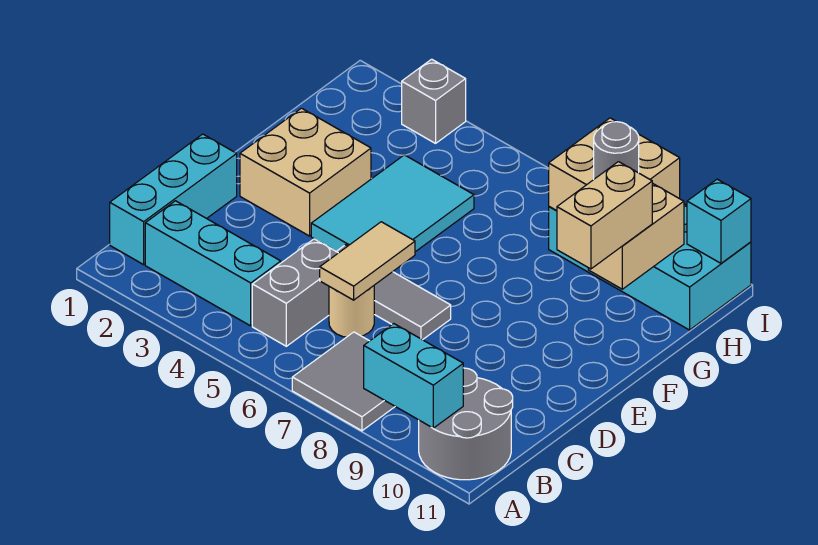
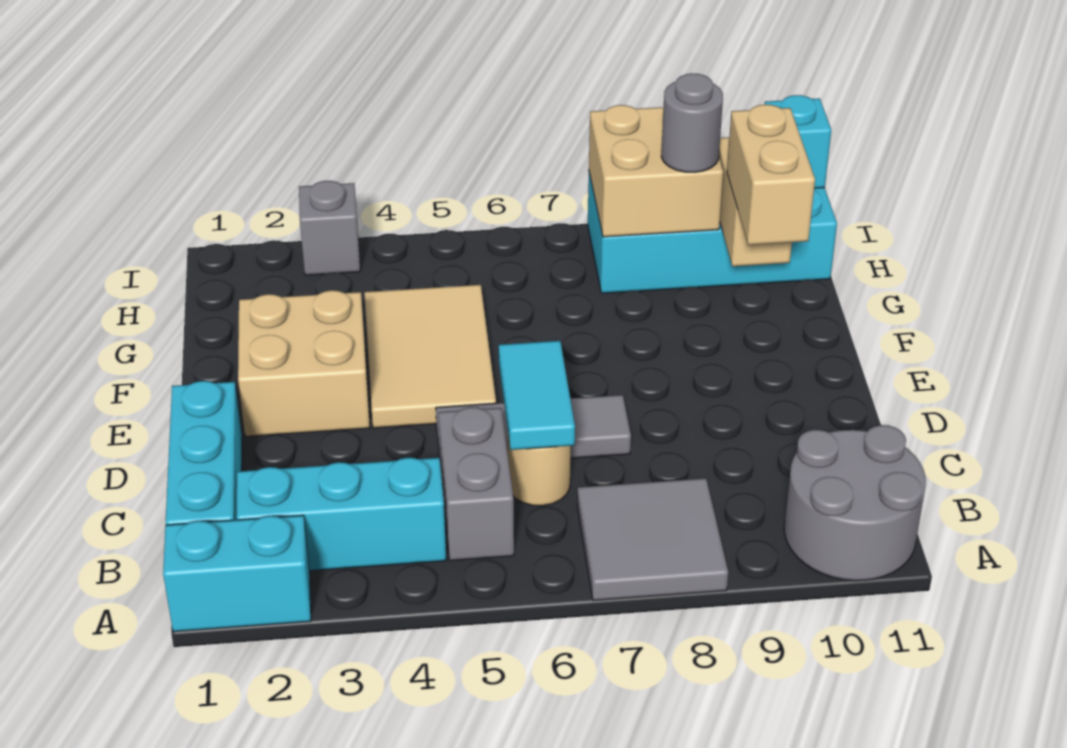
cyan 1x2 brick [364,324,463,428] -> cyan 1x2 brick moved to [163,515,311,632]
tan 1x2 tile [320,222,415,300] -> cyan 1x2 tile [499,341,575,450]
cyan 2x3 tile [311,155,474,252] -> tan 2x3 tile [364,285,496,428]

